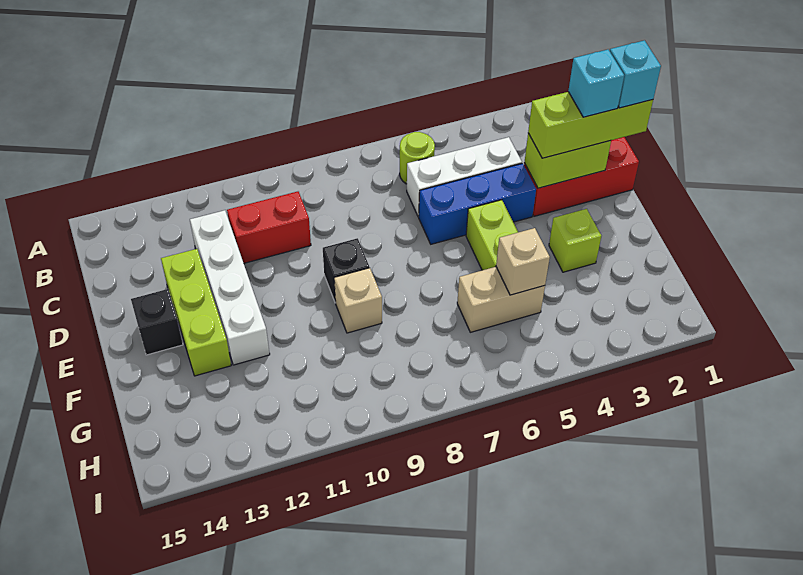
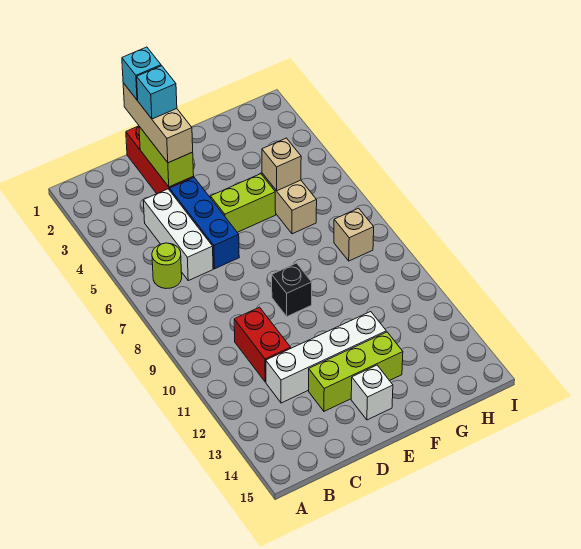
lime 1x3 brick [528,92,653,158] -> tan 1x3 brick [123,83,193,163]
black 1x1 brick [131,289,183,355] -> white 1x1 brick [351,365,393,420]
lime 1x1 brick [549,209,601,272] -> none
tan 1x1 brick [334,268,382,333] -> tan 1x1 brick moved to [334,208,374,261]

